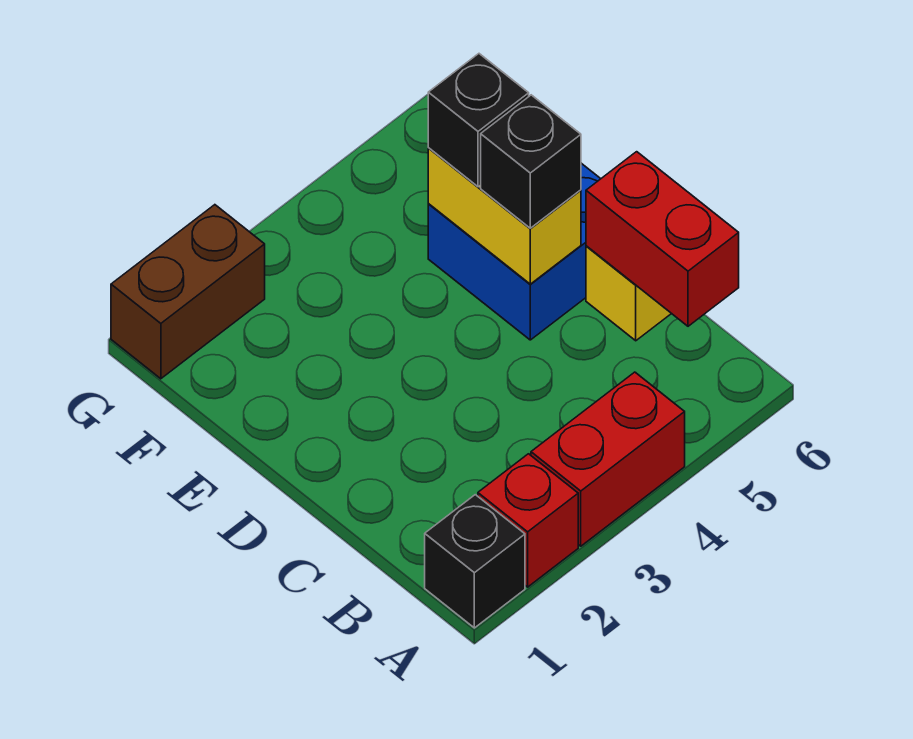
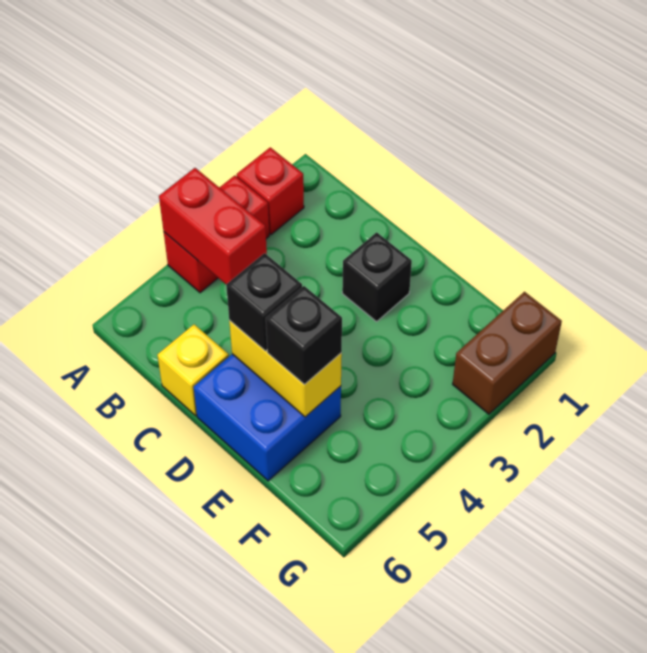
black 1x1 brick [425,495,525,628] -> black 1x1 brick moved to [342,232,412,322]
red 1x2 brick [586,152,739,326] -> red 1x2 brick moved to [159,168,267,284]

